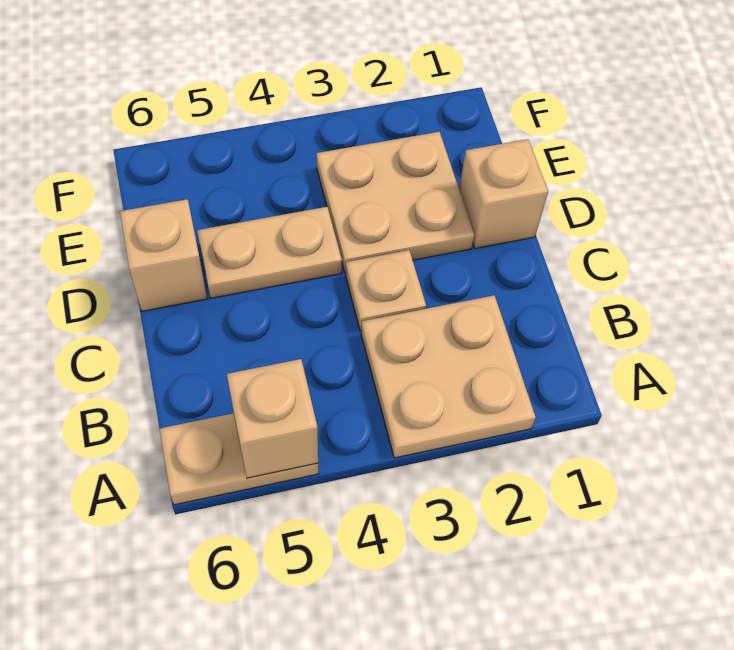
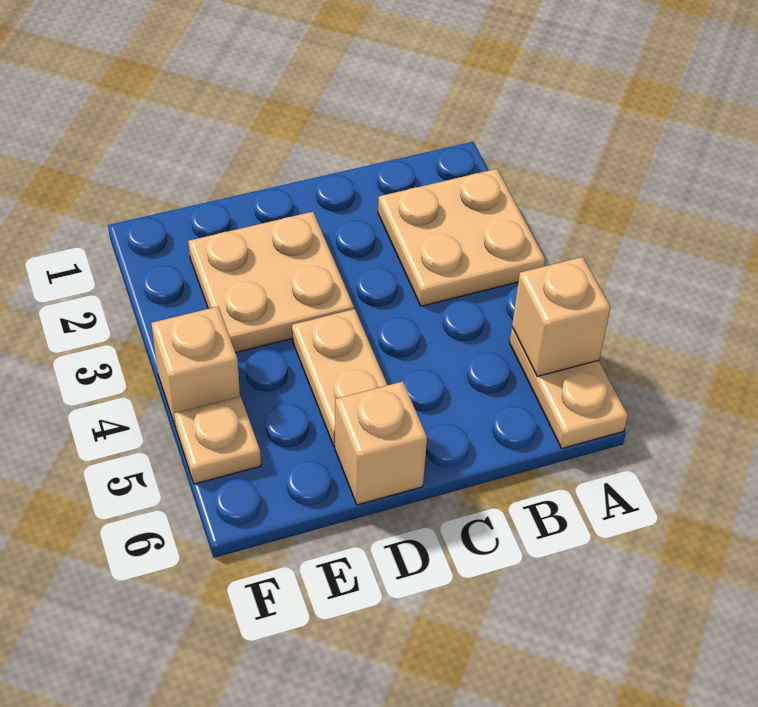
tan 1x1 plate [345,250,426,331] -> tan 1x1 plate moved to [174,396,261,484]
tan 1x1 brick [459,139,548,248] -> tan 1x1 brick moved to [151,307,240,427]

